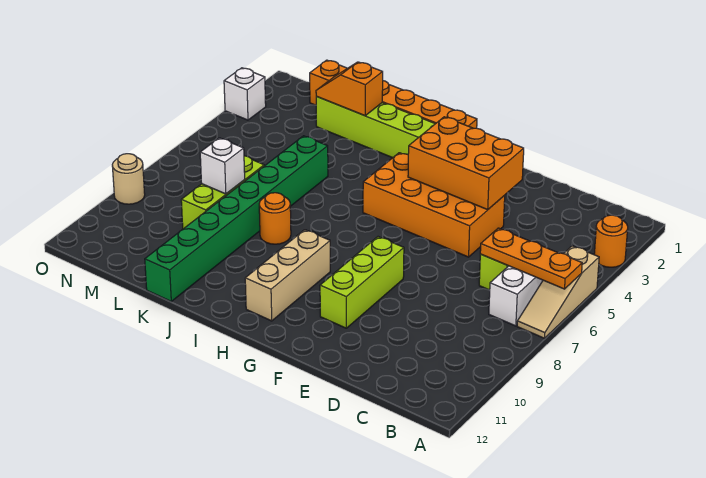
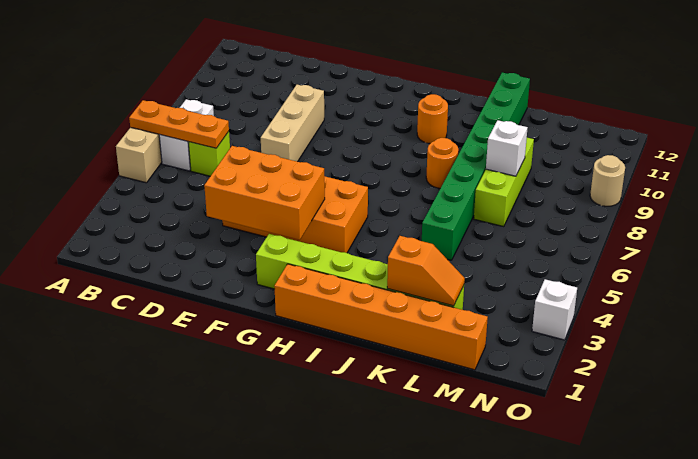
orange 1x1 round brick [594,215,628,267] -> orange 1x1 round brick moved to [417,94,448,144]
lime 1x3 brick [320,237,404,328] -> none
tan 1x3 brick [245,230,330,321] -> tan 1x3 brick moved to [261,85,324,162]

